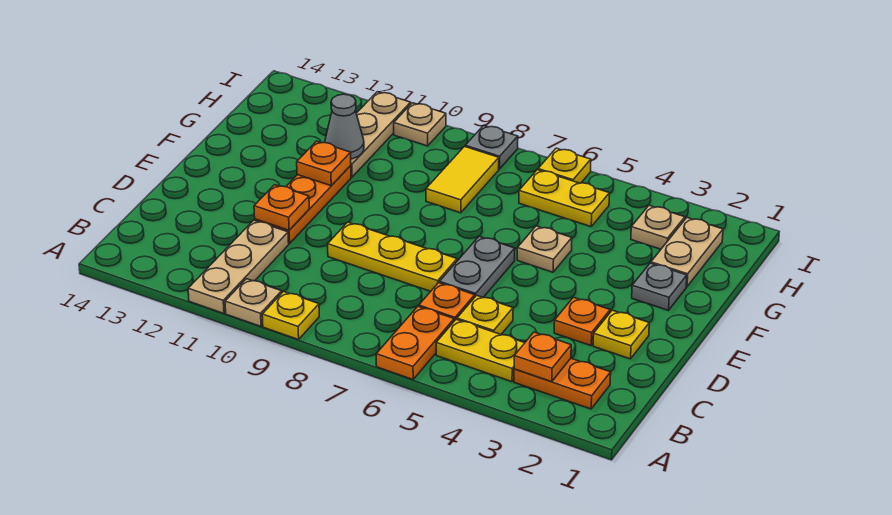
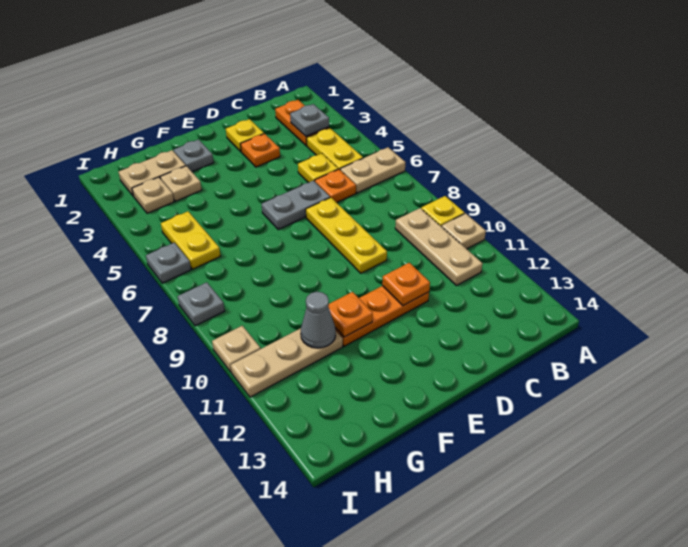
orange 1x2 plate [376,306,454,379] -> tan 1x2 plate [340,147,406,193]
tan 1x3 plate [188,220,289,313] -> tan 1x3 plate turned to [395,208,483,286]
orange 1x1 plate [514,332,571,382] -> grey 1x1 plate [290,104,329,136]
tan 1x1 plate [517,226,572,272] -> tan 1x1 plate moved to [160,166,202,201]
yellow 1x2 tile [426,146,499,213] -> none
yellow 1x1 plate [538,148,591,183] -> grey 1x1 plate [146,243,191,283]

